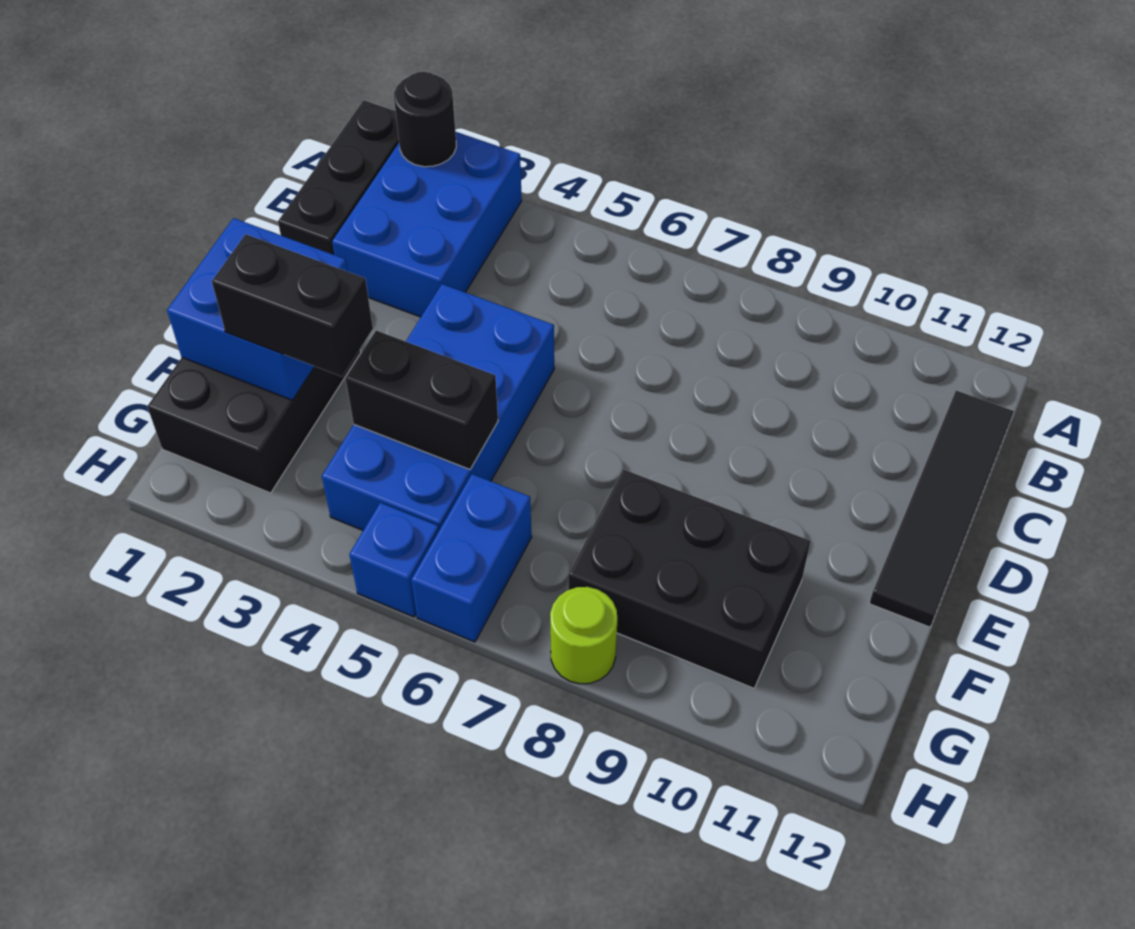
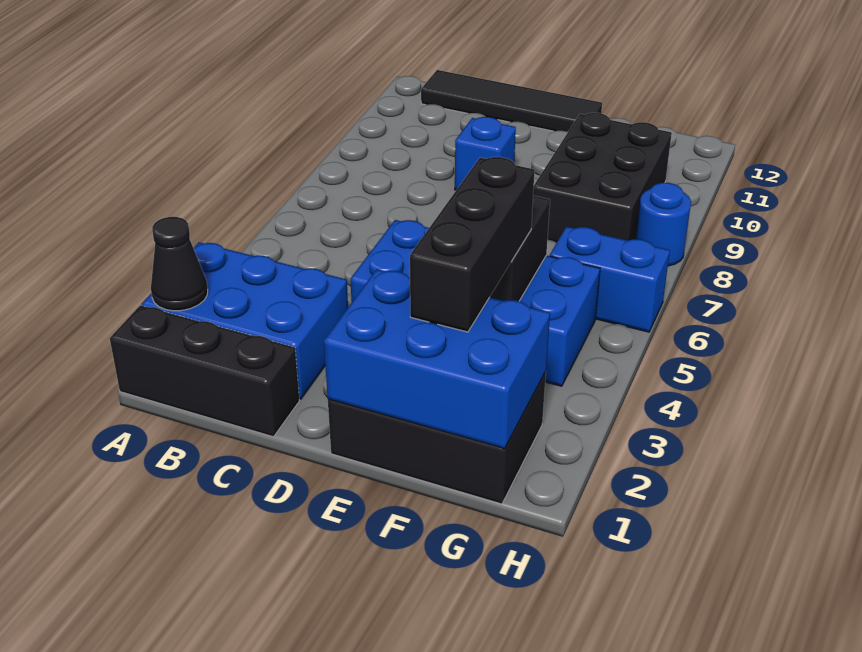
black 1x1 round brick [394,72,456,167] -> black 1x1 cone [151,217,208,311]
blue 2x2 brick [167,218,348,400] -> blue 2x3 brick [324,270,550,449]
black 1x2 brick [212,234,373,377] -> black 1x3 brick [410,157,535,332]
blue 1x1 brick [349,503,439,617] -> blue 1x1 brick moved to [455,117,516,190]
lime 1x1 round brick [550,587,617,684] -> blue 1x1 round brick [636,183,691,266]

